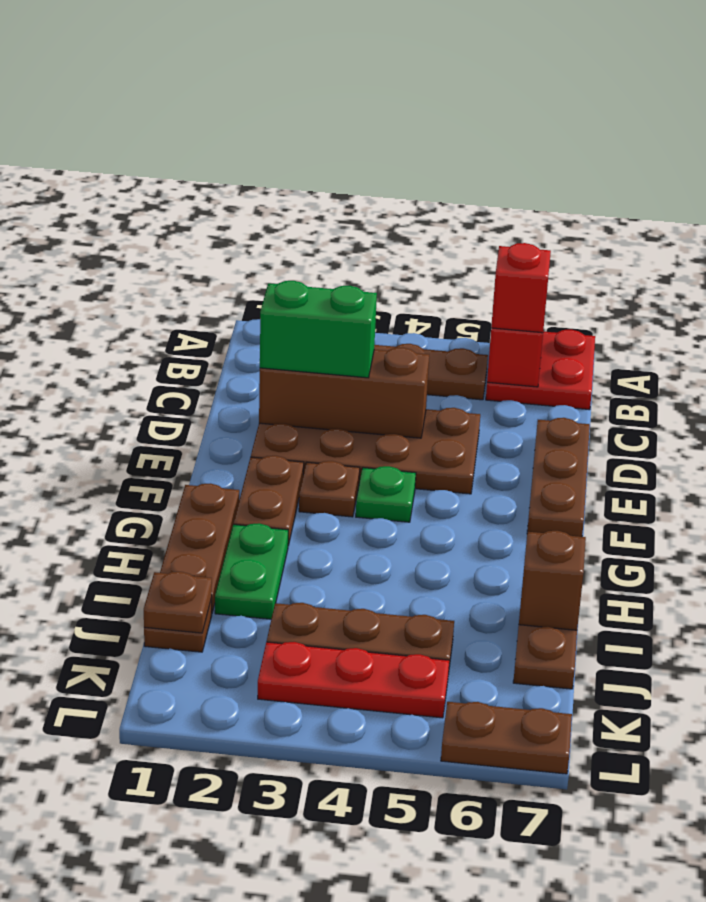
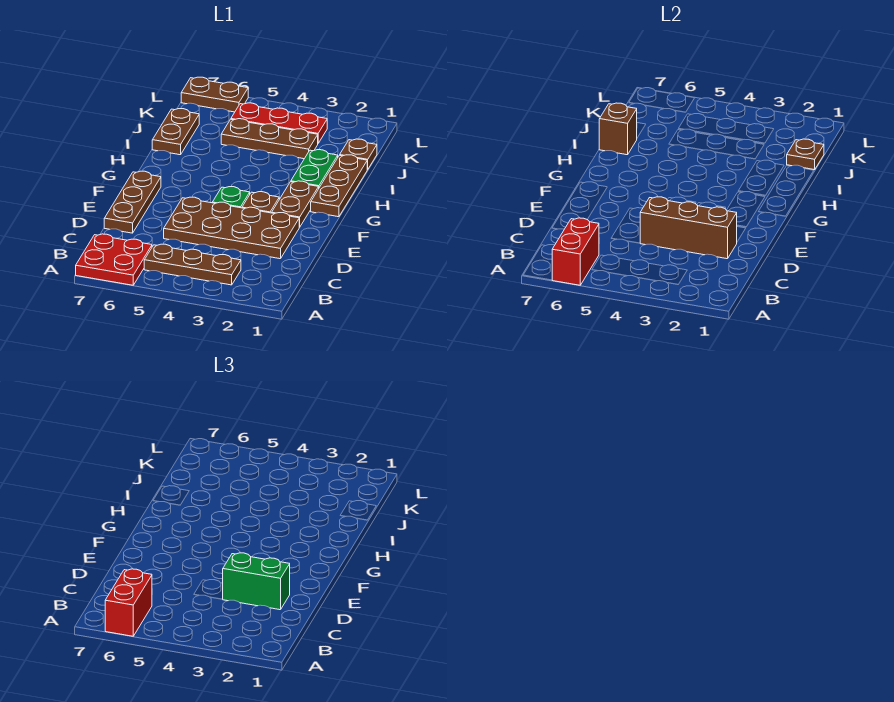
red 1x1 brick [491,243,551,333] -> red 1x2 brick [105,569,152,636]

